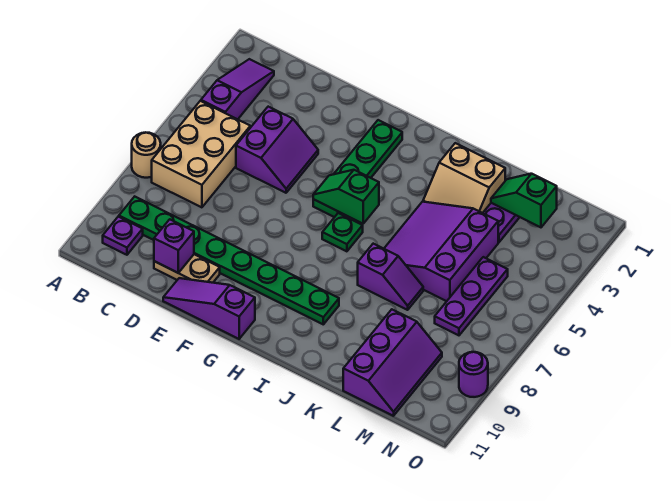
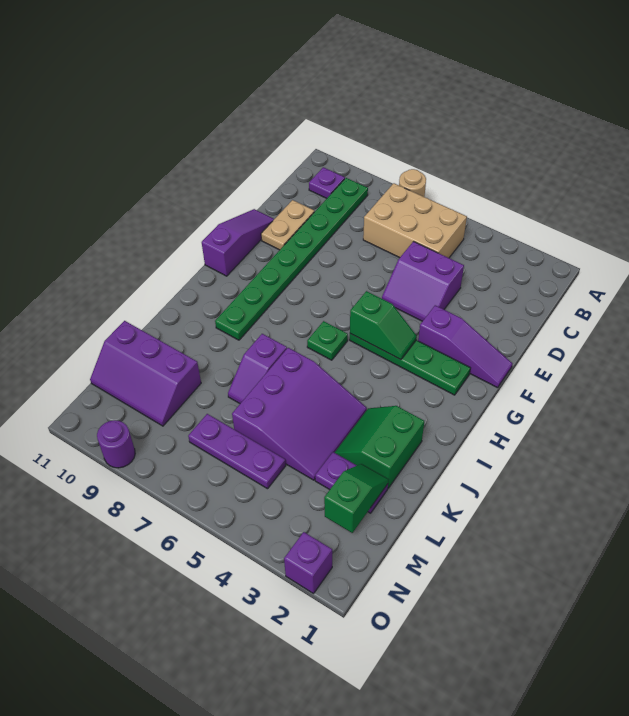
purple 1x3 slope [201,59,274,119] -> purple 1x3 slope moved to [418,305,513,388]
purple 1x1 brick [154,219,194,273] -> purple 1x1 brick moved to [284,532,332,594]
green 1x2 slope [313,170,379,223] -> green 1x2 slope turned to [350,291,417,360]
tan 2x2 slope [423,143,505,213] -> green 2x2 slope [335,406,424,488]
purple 3x3 slope [384,202,498,301] -> purple 3x3 slope turned to [232,348,367,480]

